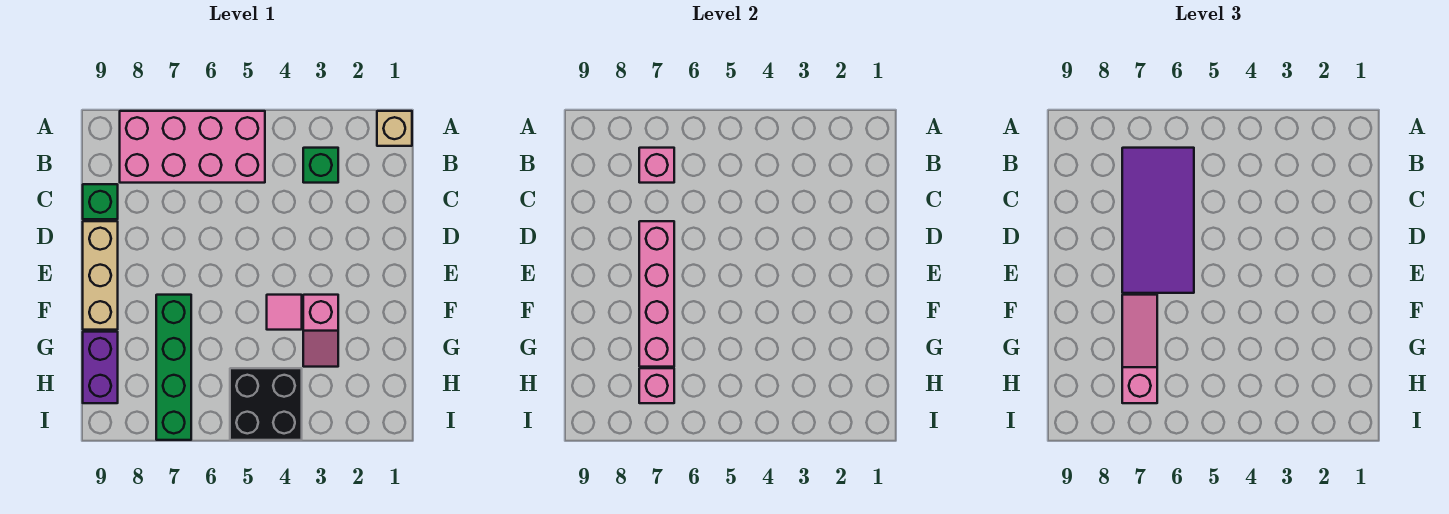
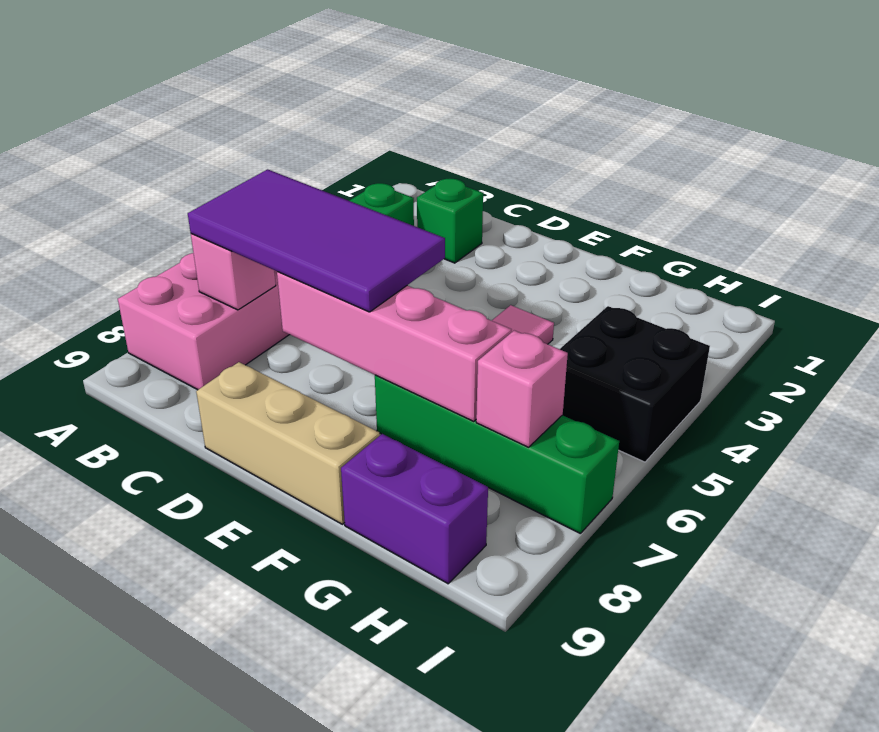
tan 1x1 brick [377,111,412,146] -> none
green 1x1 brick [83,184,118,219] -> green 1x1 brick moved to [417,179,483,263]
pink 1x2 slope [303,295,338,367] -> none
pink 1x3 slope [1122,295,1157,403] -> none

